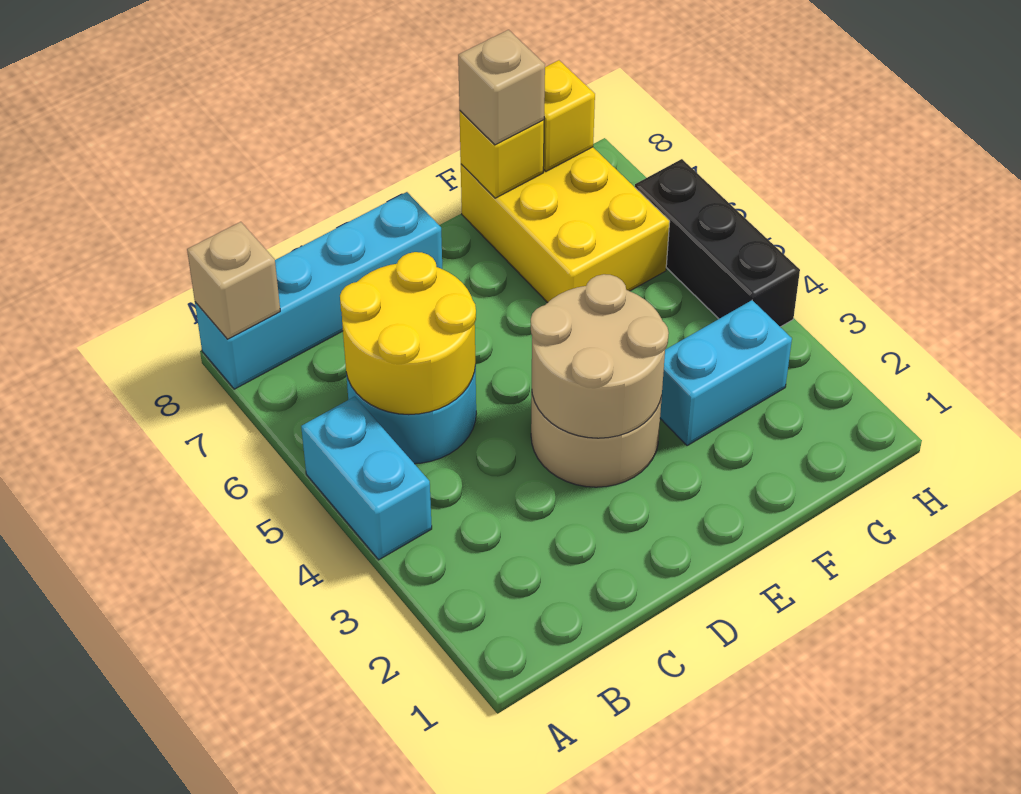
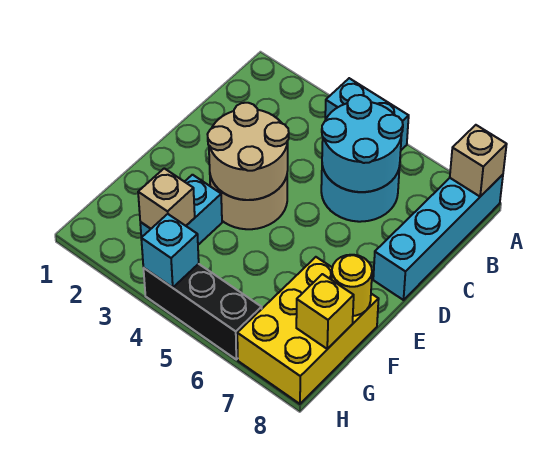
yellow 2x2 round brick [340,252,476,415] -> cyan 2x2 round brick [322,95,403,192]
yellow 2x3 brick [461,147,670,303] -> yellow 2x3 brick turned to [237,257,379,404]
yellow 1x1 brick [460,111,544,198] -> yellow 1x1 round brick [332,255,372,316]
tan 1x1 brick [458,30,545,145] -> tan 1x1 brick moved to [138,168,195,229]
none -> cyan 1x1 brick [141,214,199,288]

